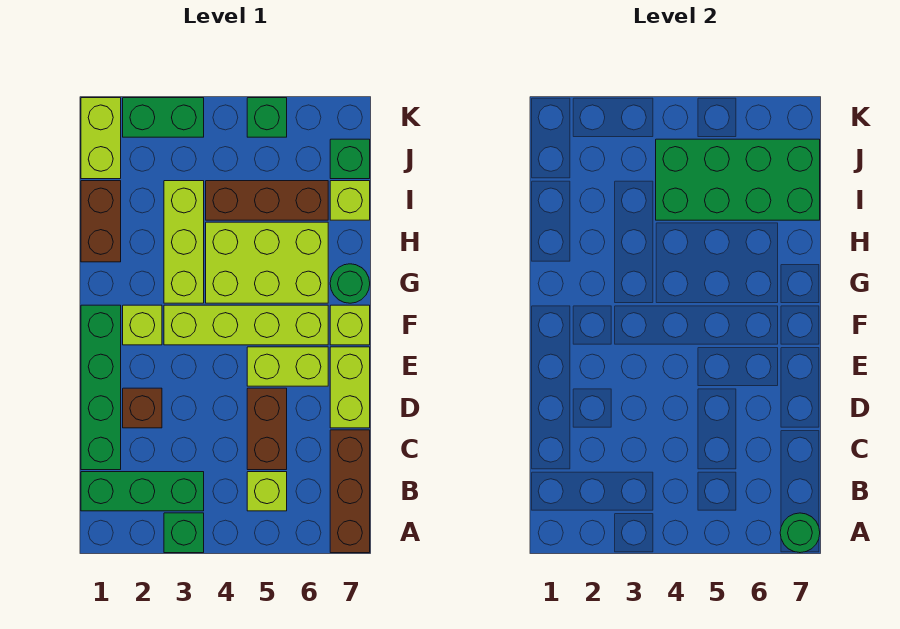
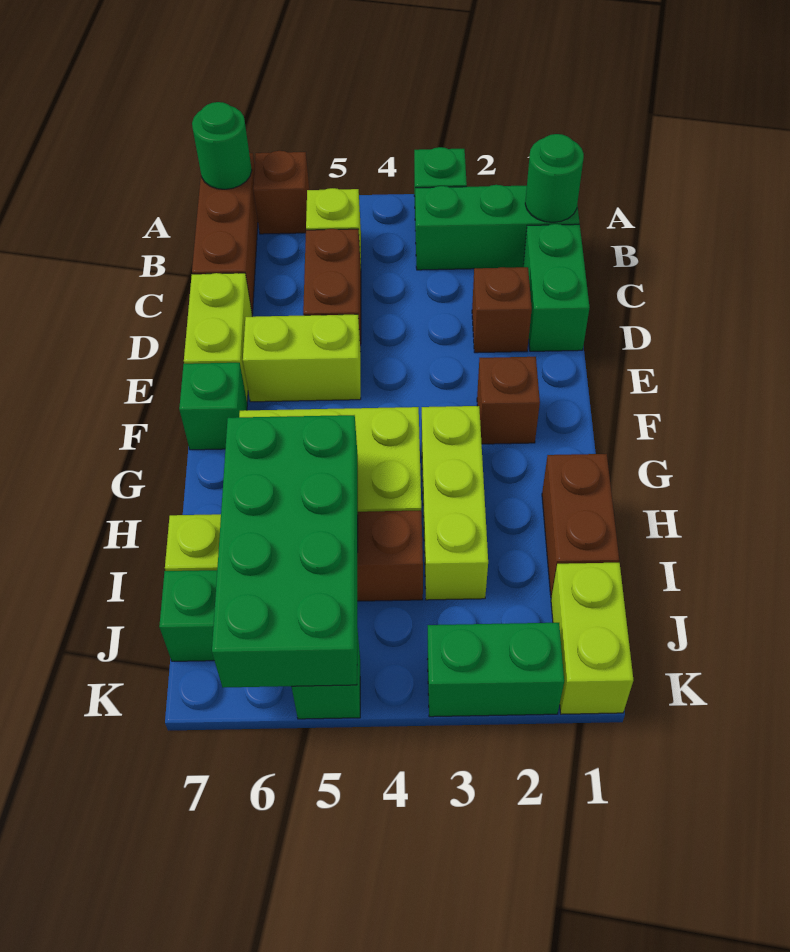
none -> brown 1x1 brick [253,151,309,234]
green 1x4 brick [81,305,121,470] -> green 1x2 brick [523,224,590,351]
lime 1x1 brick [123,305,162,345] -> brown 1x1 brick [477,357,540,444]
lime 1x4 brick [164,305,328,345] -> none
lime 1x1 brick [330,305,370,345] -> green 1x1 brick [179,363,247,450]
green 1x1 round brick [330,264,370,303] -> green 1x1 round brick moved to [525,134,584,222]
green 2x4 brick [656,139,820,220] -> green 2x4 brick turned to [212,415,358,687]

